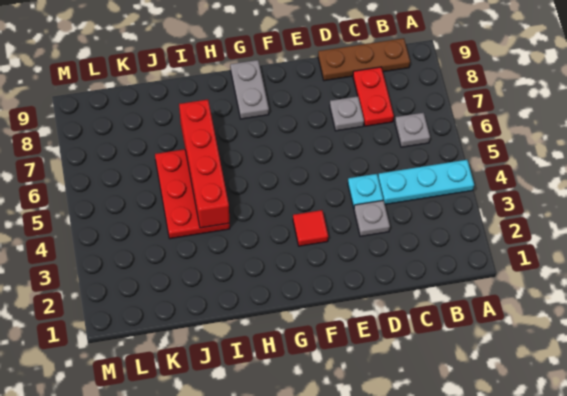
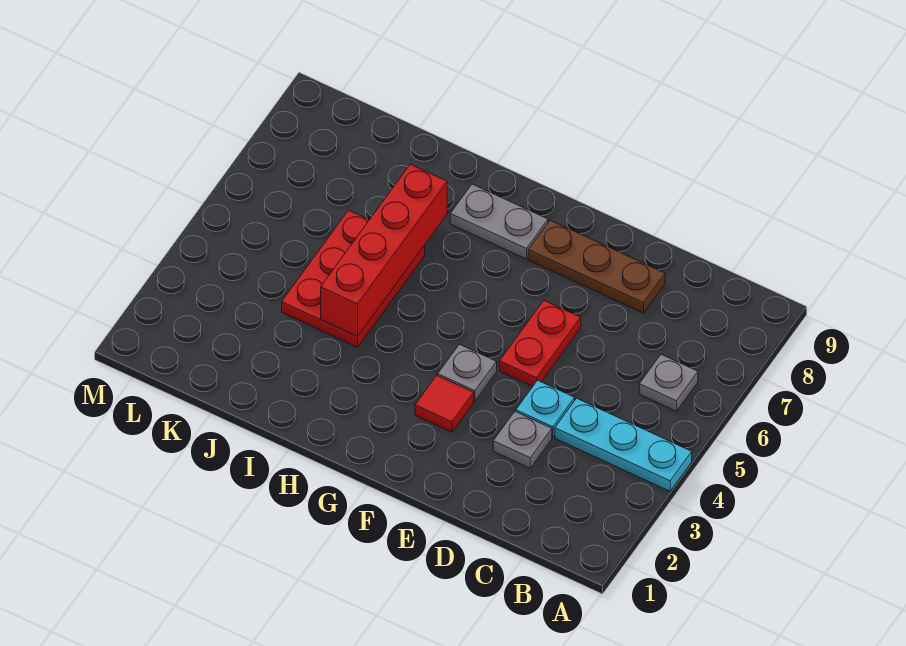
brown 1x3 plate [318,38,410,81] -> brown 1x3 plate moved to [528,220,665,313]
red 1x2 plate [353,67,394,126] -> red 1x2 plate moved to [499,300,581,387]
grey 1x1 plate [330,96,364,131] -> grey 1x1 plate moved to [438,344,497,401]
grey 1x2 plate [230,60,269,119] -> grey 1x2 plate turned to [450,184,548,259]

